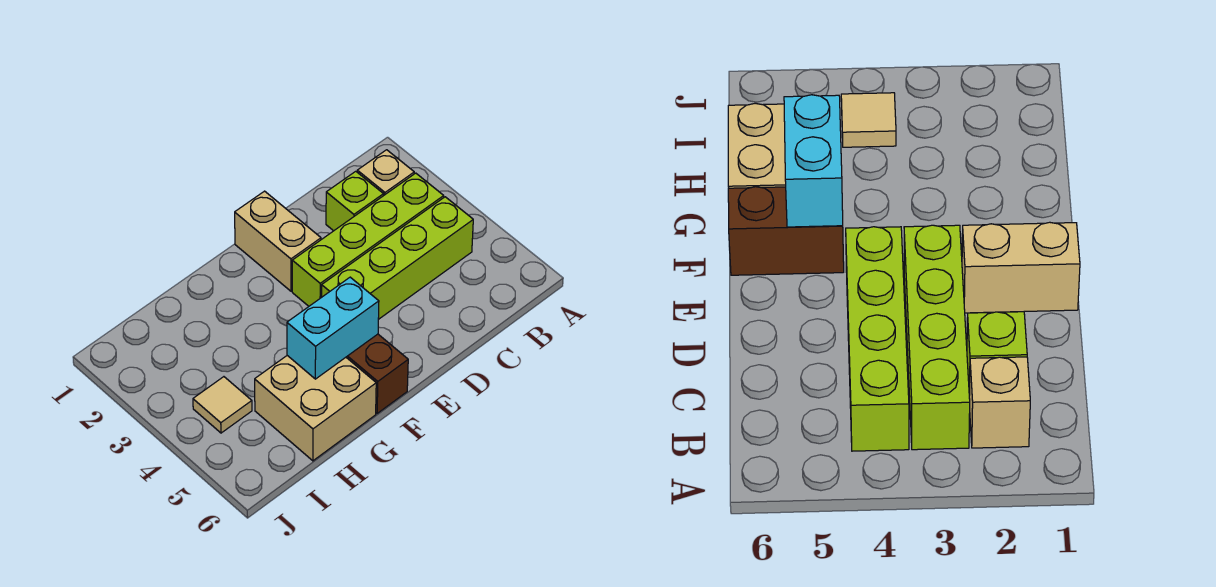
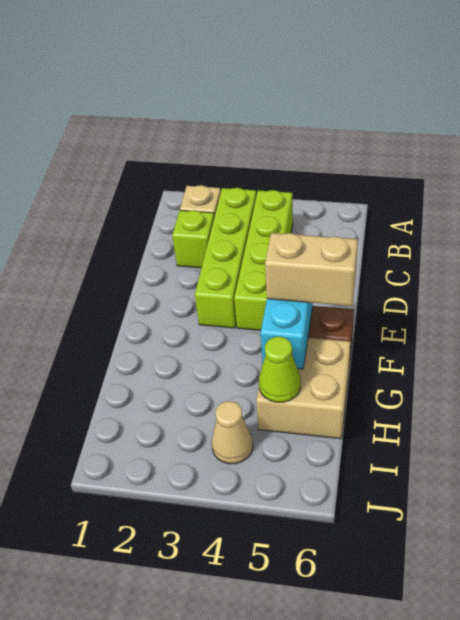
tan 1x2 brick [235,191,321,291] -> tan 1x2 brick moved to [265,233,358,306]
none -> lime 1x1 cone [259,337,301,402]
tan 1x1 tile [193,377,252,433] -> tan 1x1 cone [212,401,253,464]

